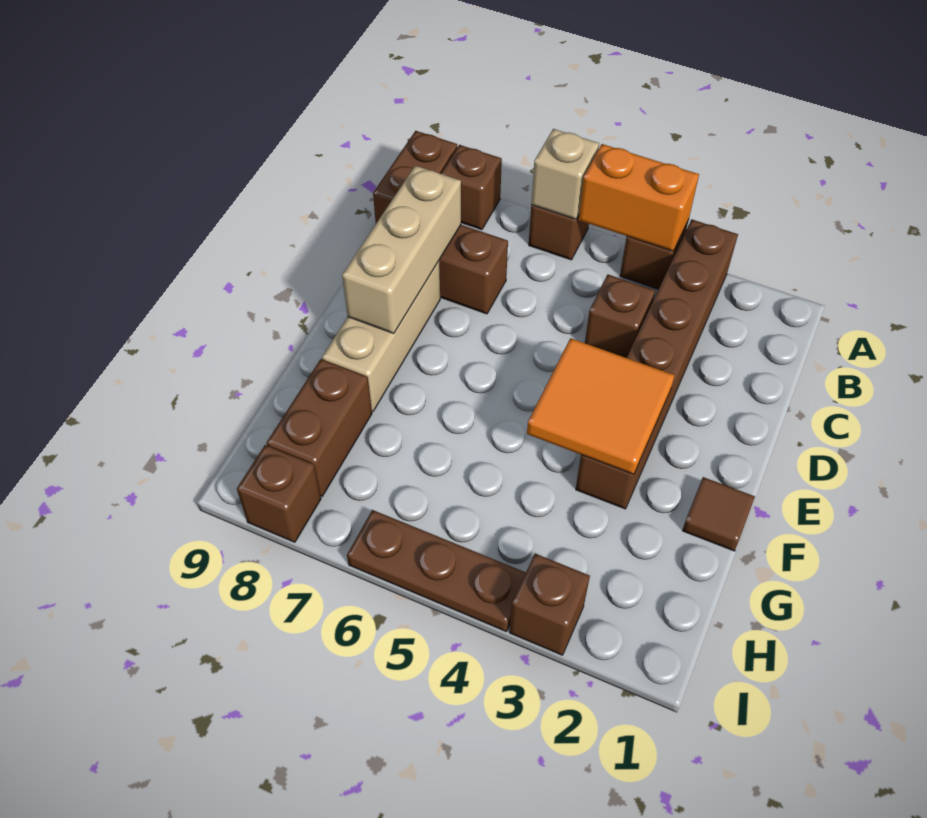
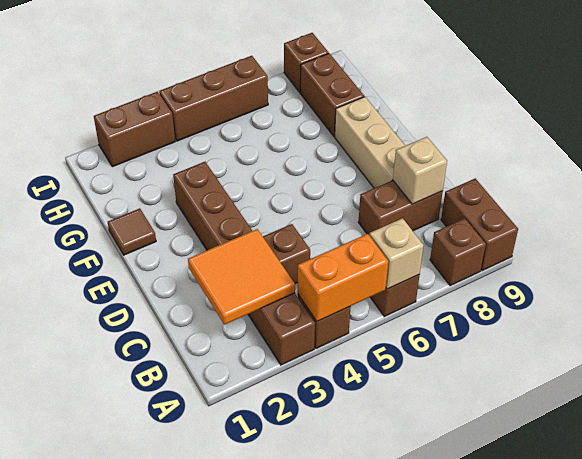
tan 1x3 brick [342,166,461,334] -> tan 1x1 brick [393,137,447,204]
orange 2x2 tile [527,338,675,475] -> orange 2x2 tile moved to [188,229,295,325]
brown 1x1 brick [509,554,590,655] -> brown 1x2 brick [94,92,175,167]
brown 1x3 plate [347,510,526,632] -> brown 1x3 brick [159,56,268,141]

